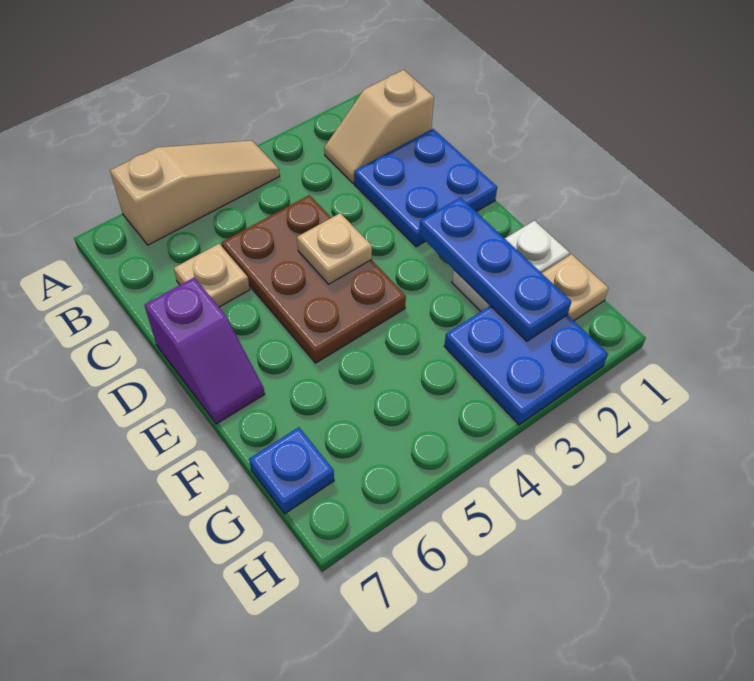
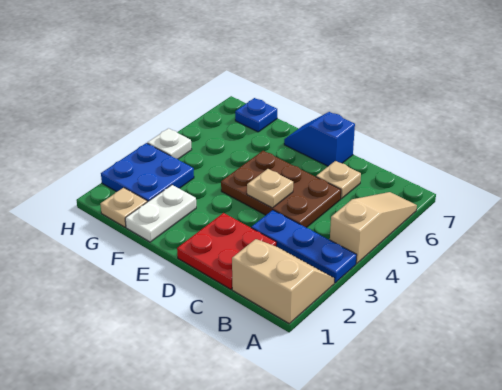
tan 1x3 slope [110,141,280,245] -> tan 1x3 slope turned to [330,192,417,264]
tan 1x2 slope [324,70,434,183] -> tan 2x2 slope [232,239,334,323]
blue 2x2 plate [354,129,497,247] -> red 2x2 plate [177,213,277,289]
purple 1x2 slope [144,277,265,424] -> blue 1x2 slope [284,112,355,166]
blue 1x3 plate [419,197,571,341] -> blue 1x3 plate moved to [251,210,357,283]
none -> white 1x1 plate [147,128,192,159]

